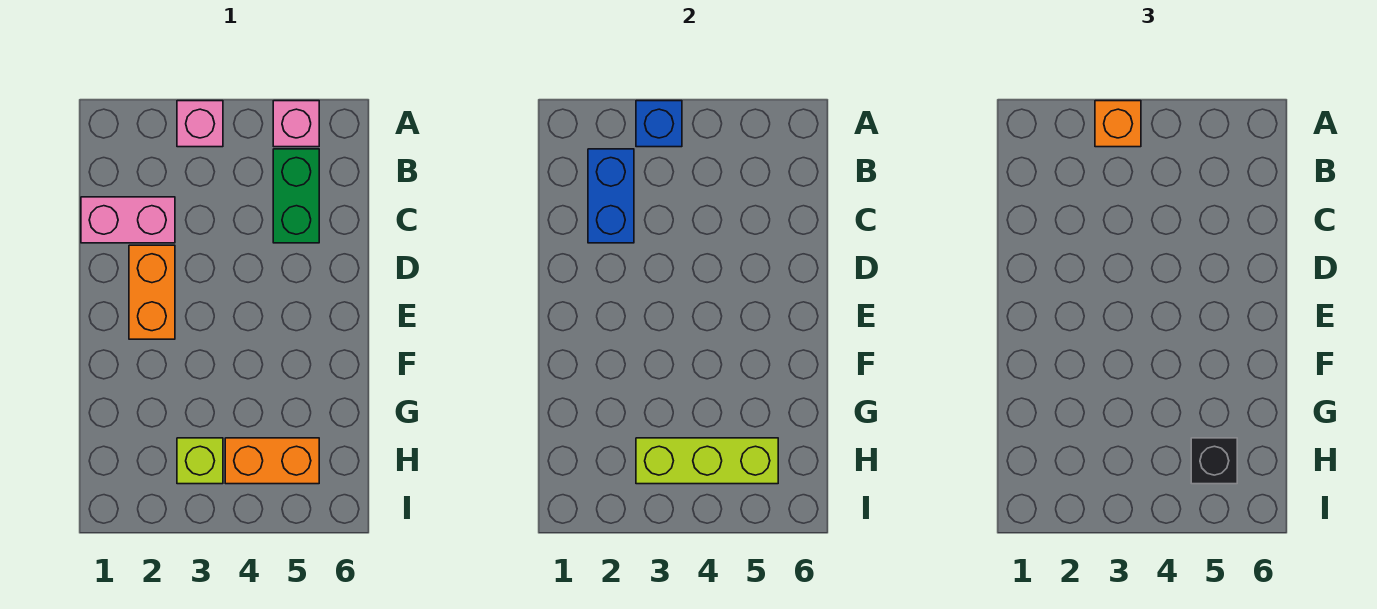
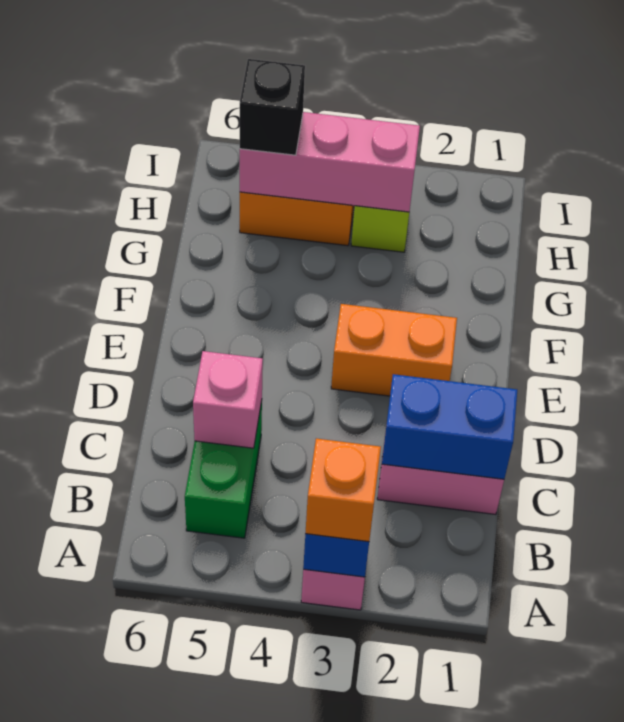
pink 1x1 brick [273,101,319,147] -> pink 1x1 brick moved to [193,351,263,448]
blue 1x2 brick [588,149,634,243] -> blue 1x2 brick turned to [382,374,517,479]
orange 1x2 brick [129,245,175,339] -> orange 1x2 brick turned to [331,304,457,396]
lime 1x3 brick [636,438,778,484] -> pink 1x3 brick [240,112,420,212]

